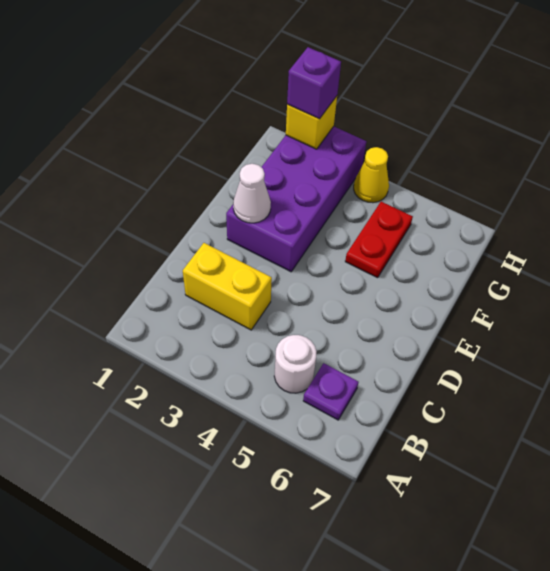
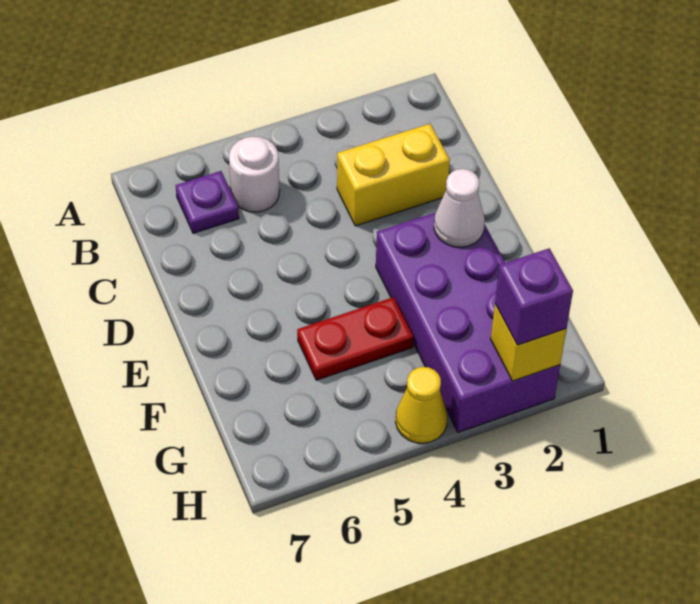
red 1x2 plate [345,202,413,278] -> red 1x2 plate turned to [297,297,413,380]

